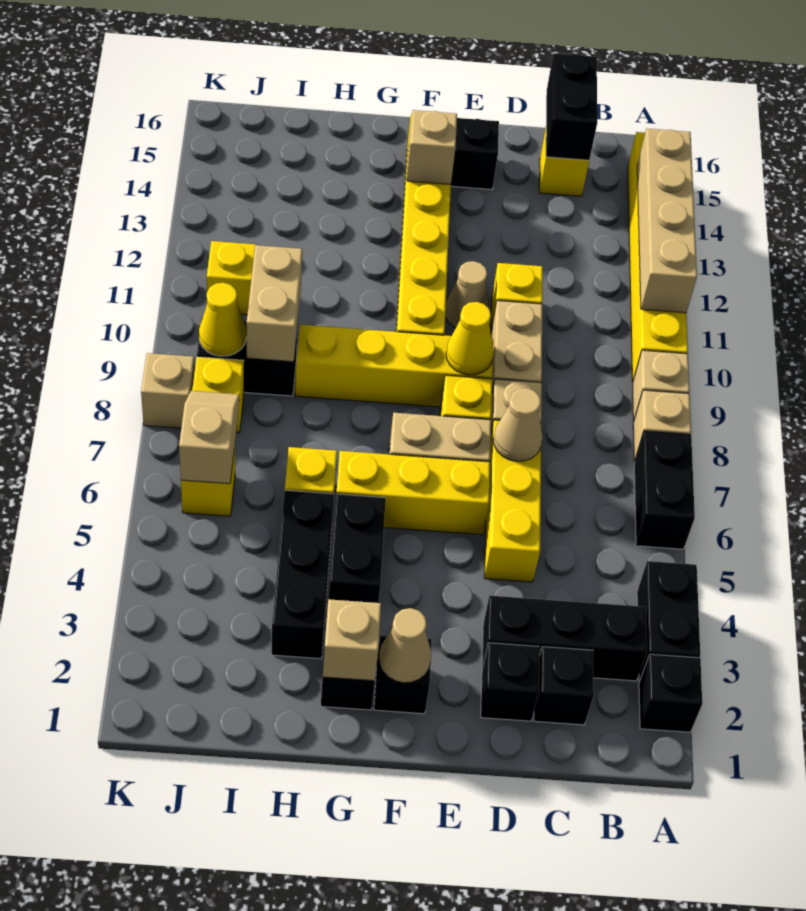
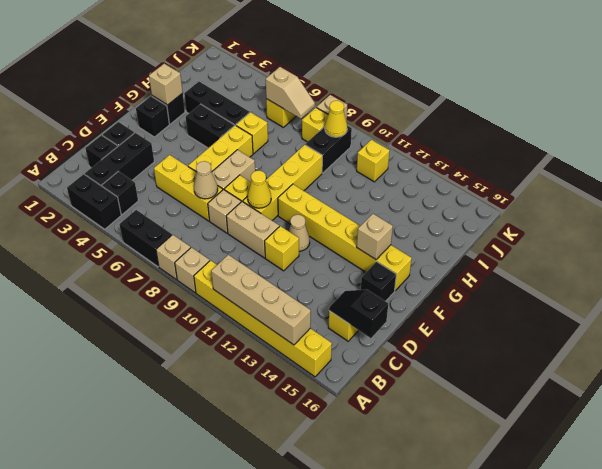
black 1x1 brick [639,654,702,732] -> black 1x1 brick moved to [102,172,138,215]
black 1x2 brick [546,53,597,160] -> black 1x2 slope [329,289,388,338]
tan 1x1 cone [379,608,431,683] -> none
tan 1x2 brick [247,245,302,362] -> none

